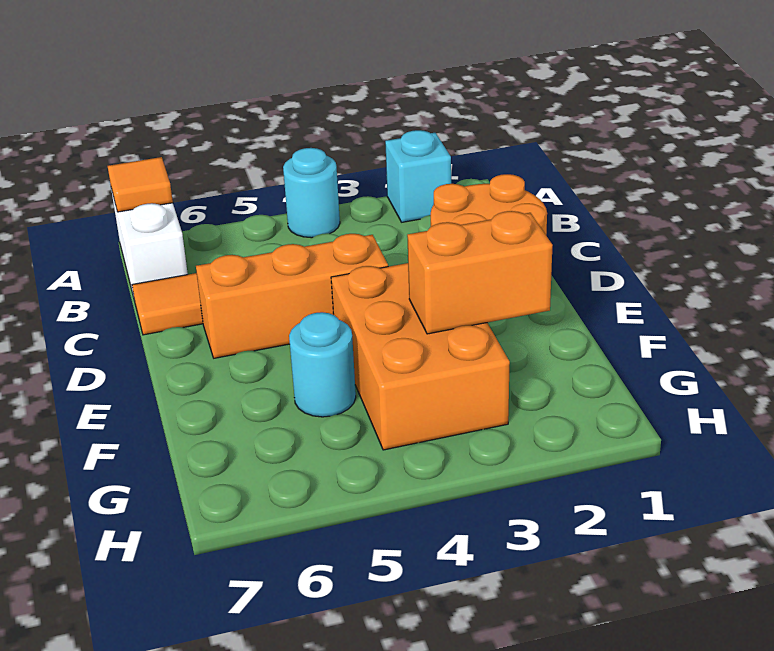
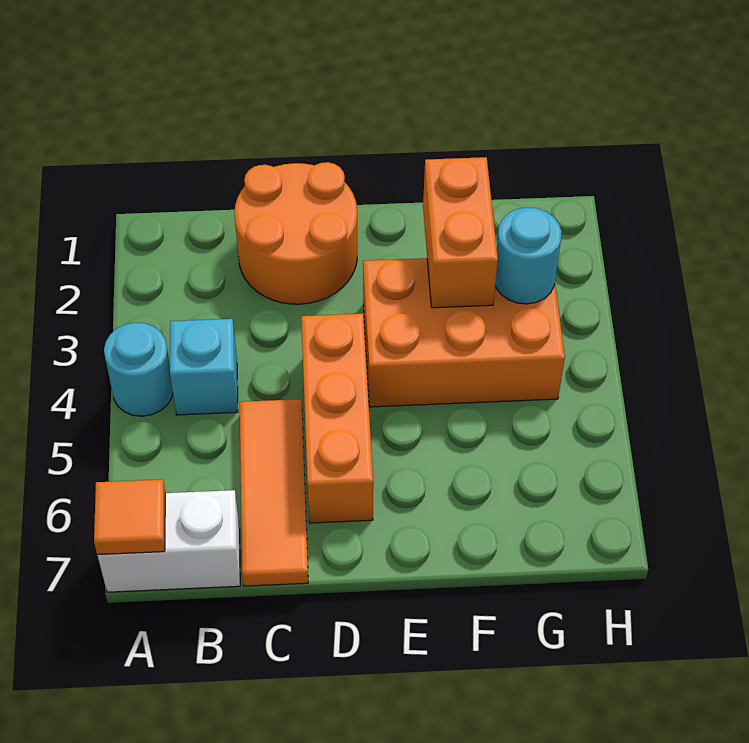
cyan 1x1 brick [385,130,451,222] -> cyan 1x1 brick moved to [170,319,238,415]
cyan 1x1 round brick [289,312,356,417] -> cyan 1x1 round brick moved to [495,207,562,304]

